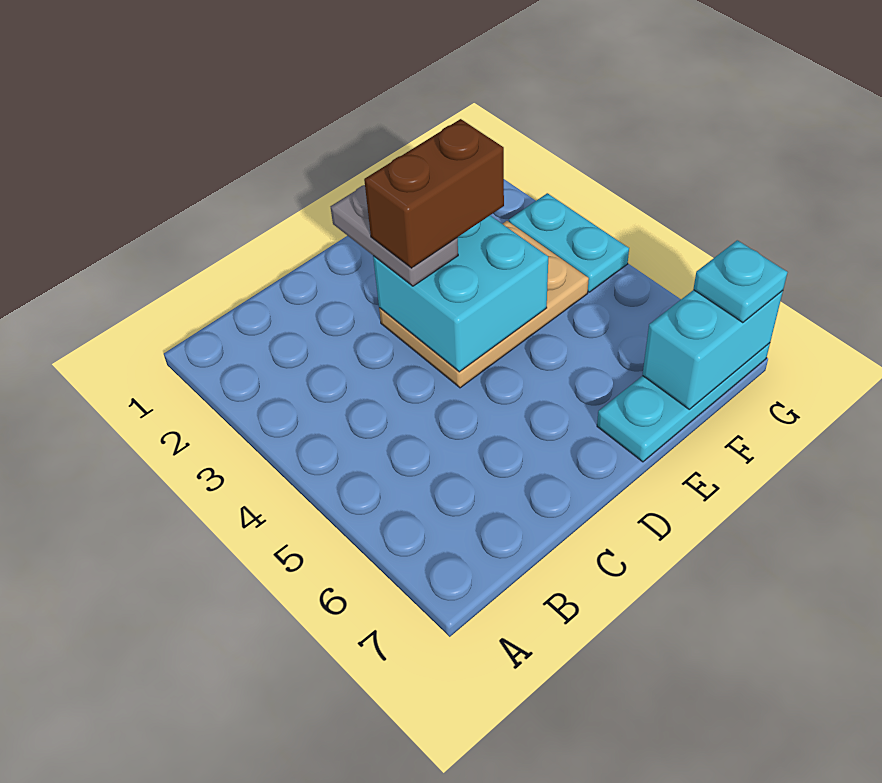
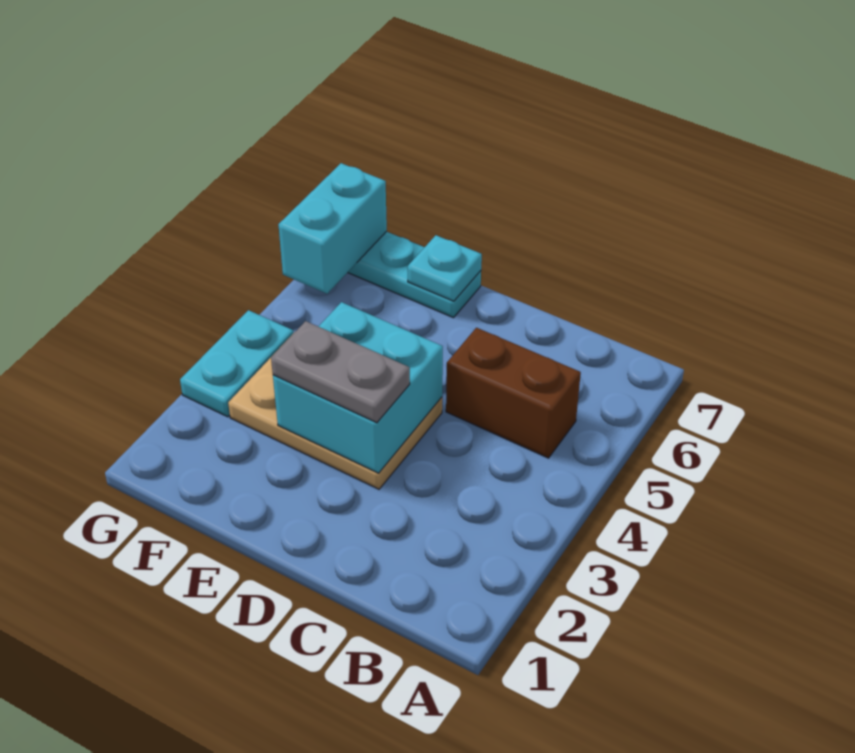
grey 1x2 plate [331,185,458,286] -> grey 1x2 plate turned to [271,321,410,423]
brown 1x2 brick [364,119,504,268] -> brown 1x2 brick moved to [446,328,581,458]
cyan 1x2 brick [643,290,783,410] -> cyan 1x2 brick turned to [278,163,387,294]
cyan 1x1 plate [693,240,788,323] -> cyan 1x1 plate moved to [408,235,482,301]

